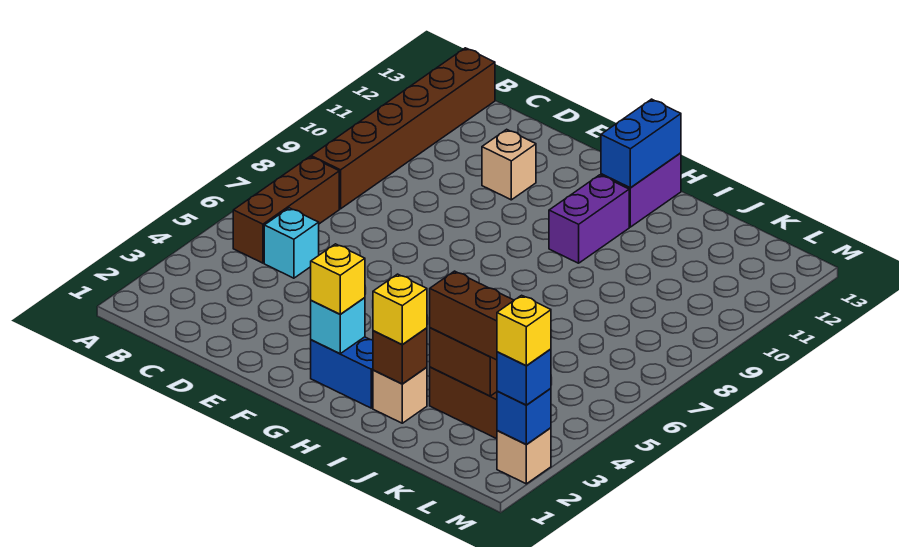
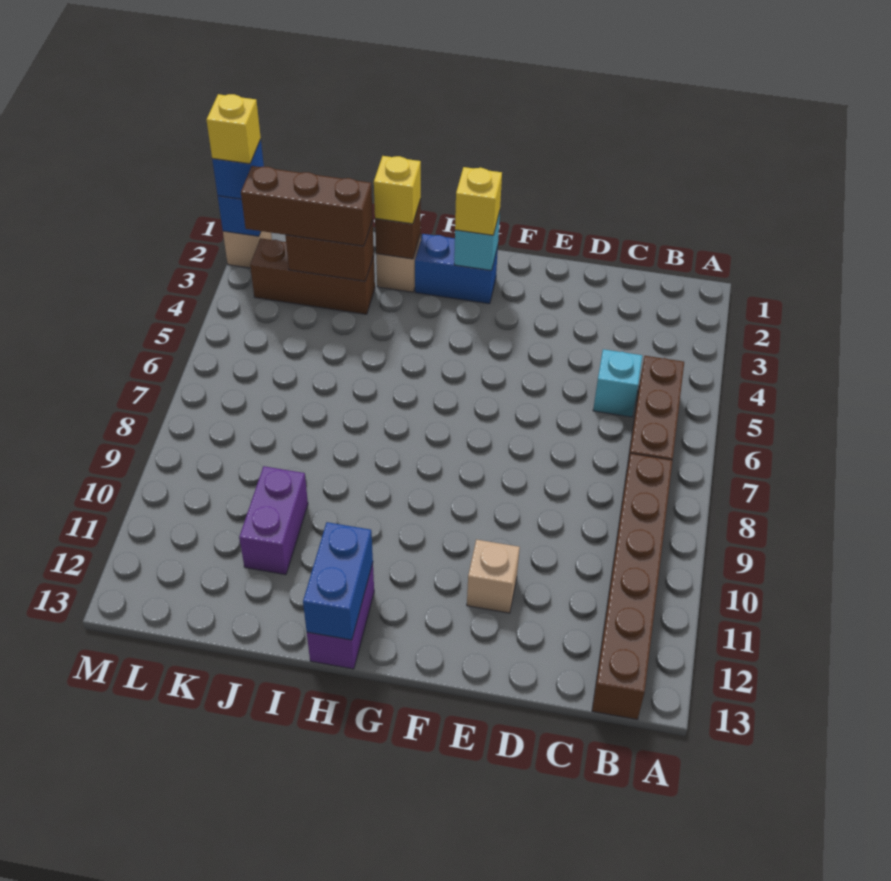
purple 1x2 brick [549,175,629,263] -> purple 1x2 brick moved to [239,466,308,575]

